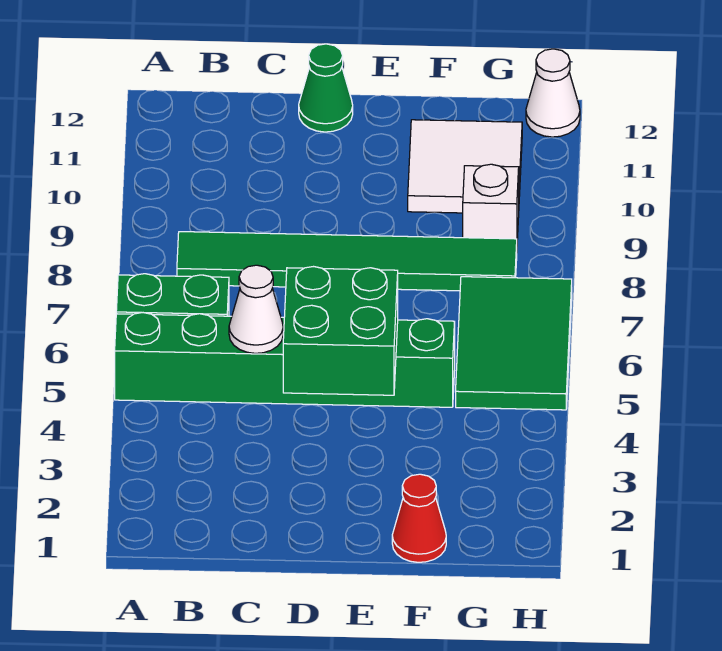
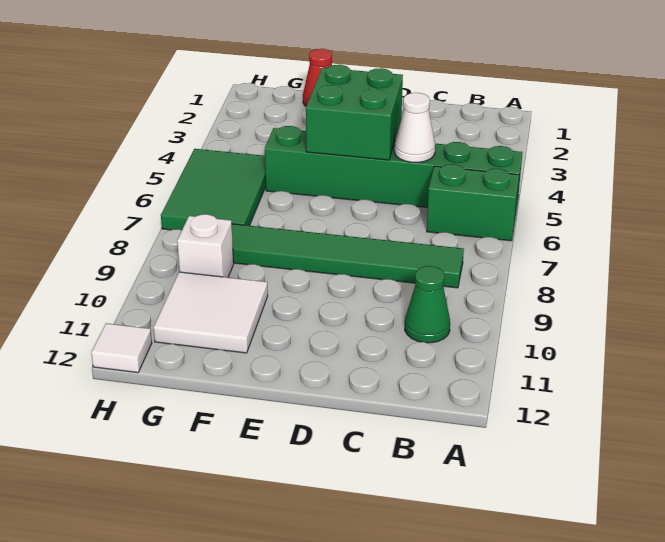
green 1x1 cone [299,44,353,132] -> green 1x1 cone moved to [405,266,450,343]
white 1x1 cone [526,49,580,137] -> white 1x1 tile [91,323,152,373]

